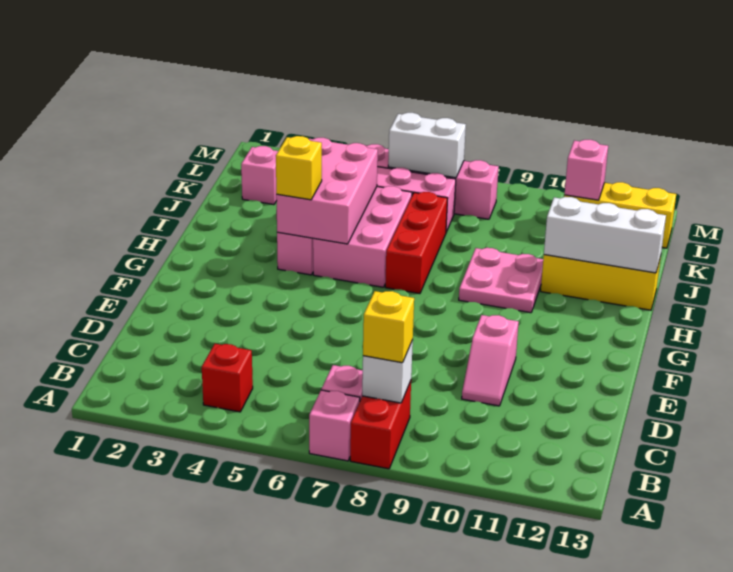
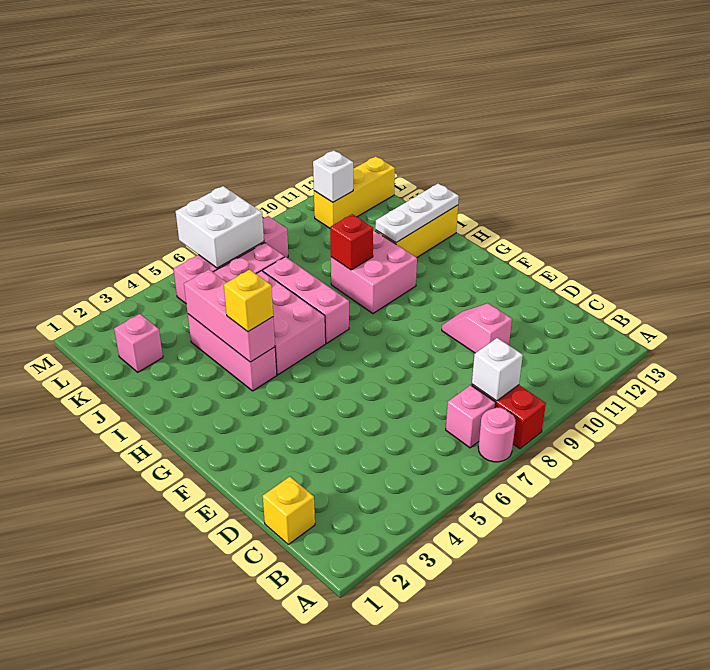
pink 1x1 brick [309,390,360,461] -> pink 1x1 round brick [478,408,516,462]
red 1x1 brick [202,344,253,412] -> red 1x1 brick moved to [330,214,373,270]
yellow 1x1 brick [363,291,414,363] -> yellow 1x1 brick moved to [263,477,315,544]
pink 1x2 slope [462,315,519,406] -> pink 1x2 slope turned to [442,303,512,353]
pink 2x3 brick [276,138,378,244] -> pink 1x3 brick [184,270,275,362]
red 1x3 brick [385,192,448,294] -> pink 1x3 brick [263,257,349,343]
pink 2x2 plate [459,248,543,313] -> pink 2x2 brick [331,231,417,313]
white 1x3 brick [544,197,666,273] -> white 1x3 plate [375,184,459,243]
white 1x2 brick [388,113,466,178] -> white 2x2 brick [176,186,264,268]
pink 1x1 brick [564,140,608,200] -> white 1x1 brick [313,150,353,202]

